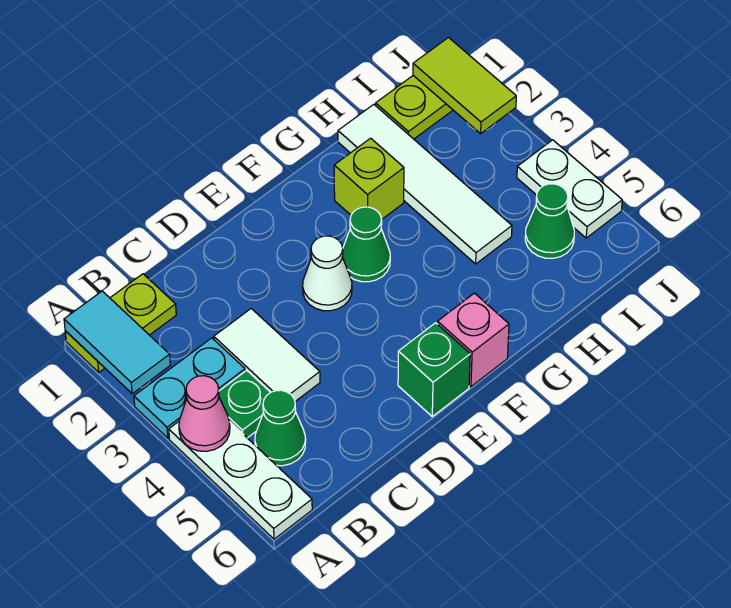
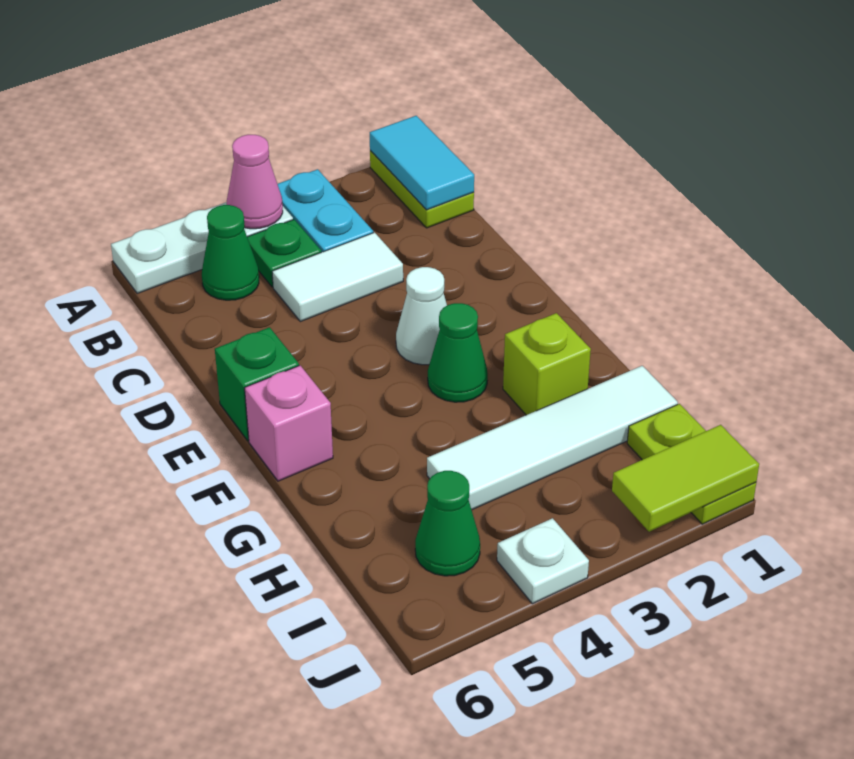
cyan 1x2 tile [64,291,170,394] -> cyan 1x2 tile turned to [370,116,474,210]
white 1x2 plate [517,140,622,238] -> white 1x1 plate [497,518,589,604]

